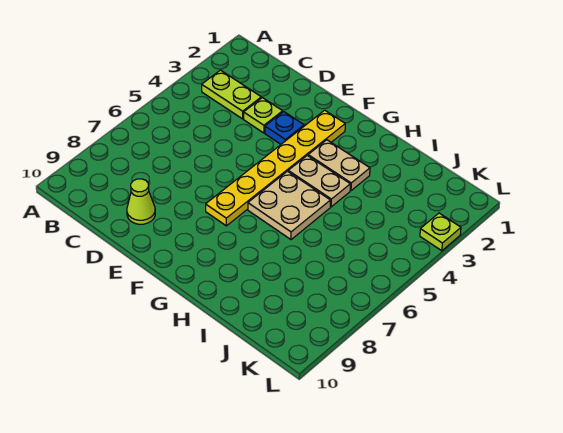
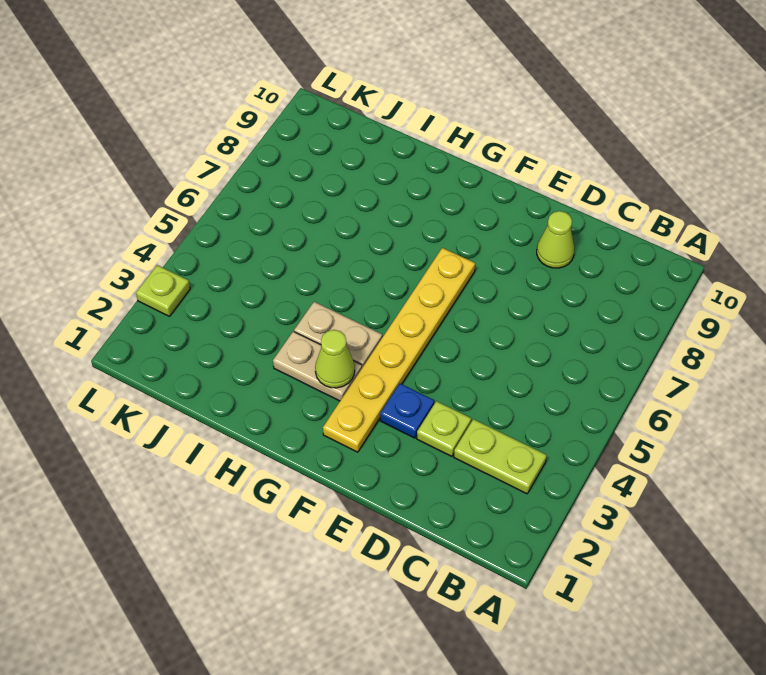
none -> lime 1x1 cone [315,330,355,388]
tan 2x2 plate [248,171,331,240] -> none

